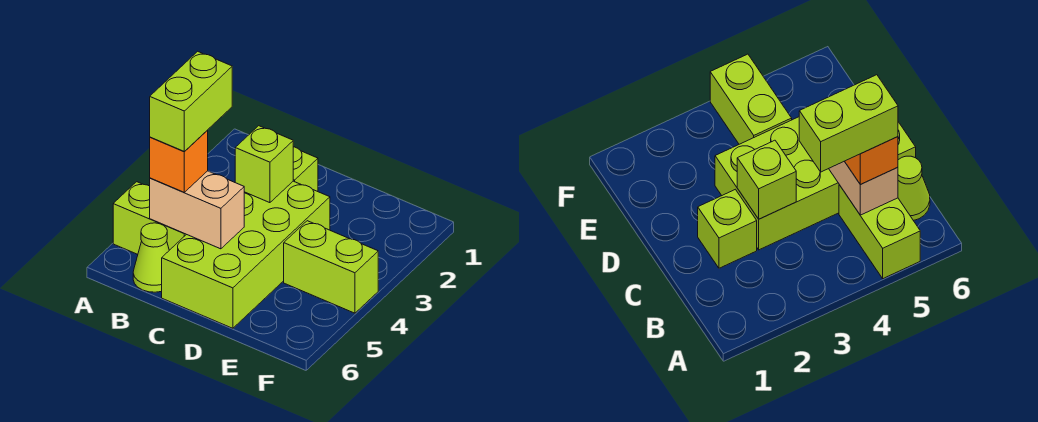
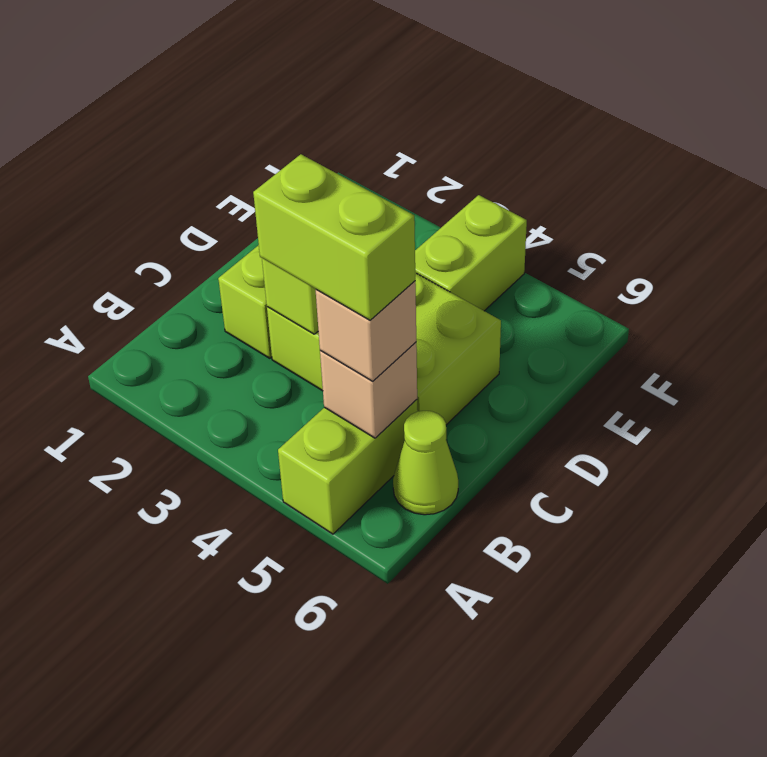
tan 1x2 brick [150,171,244,249] -> tan 1x1 brick [320,342,417,438]
orange 1x1 brick [150,130,208,192] -> tan 1x1 brick [316,281,416,381]
lime 2x4 brick [162,181,330,328] -> lime 2x3 brick [267,273,501,425]

